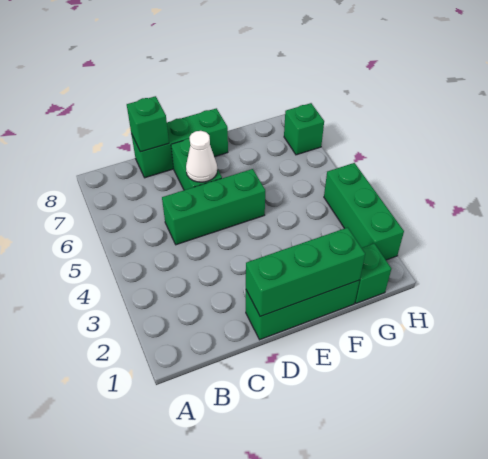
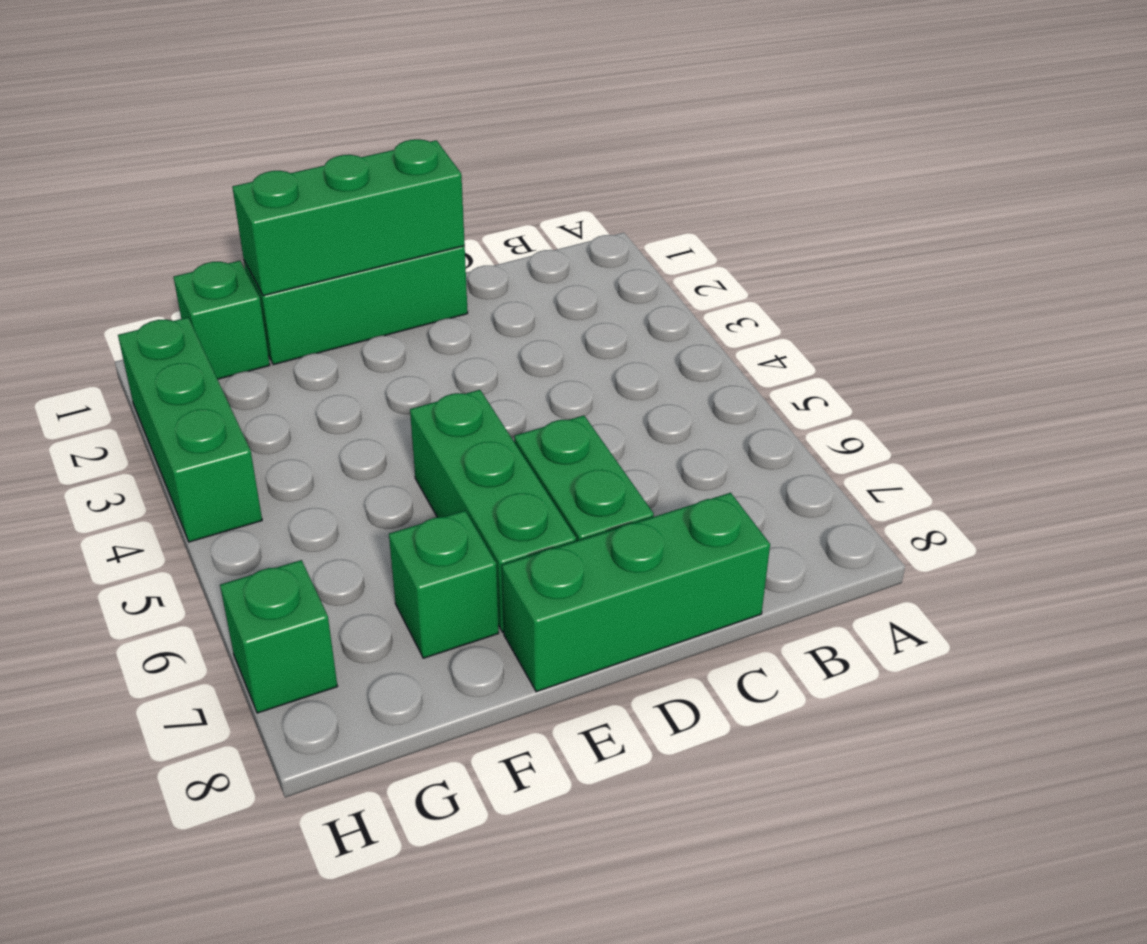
green 1x3 brick [162,169,265,245] -> green 1x3 brick turned to [410,390,576,632]
green 1x1 brick [127,96,169,152] -> green 1x1 brick moved to [389,511,499,658]
white 1x1 cone [186,131,217,182] -> none

